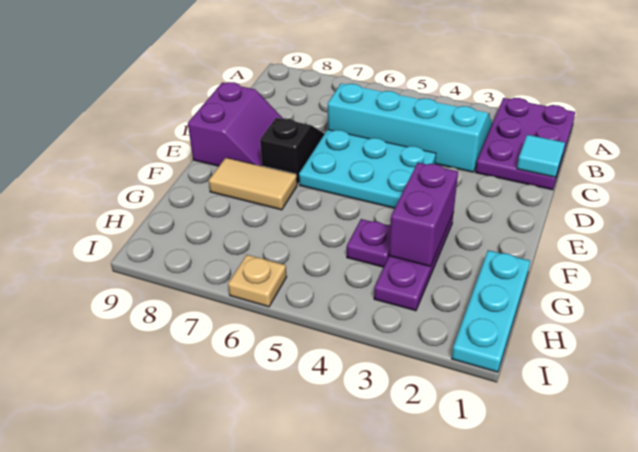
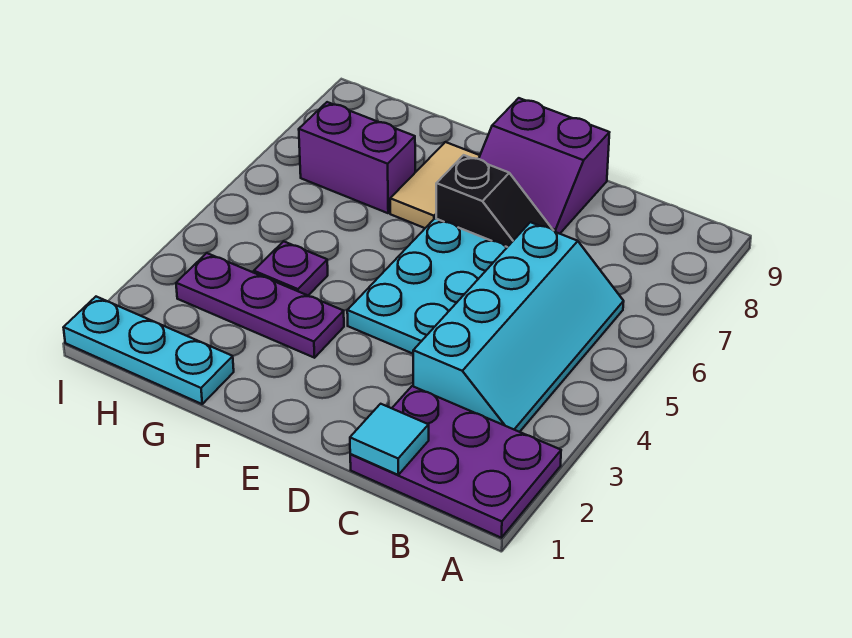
purple 1x2 brick [389,163,458,267] -> purple 1x2 brick moved to [299,102,415,213]
tan 1x1 plate [228,255,287,307] -> none

